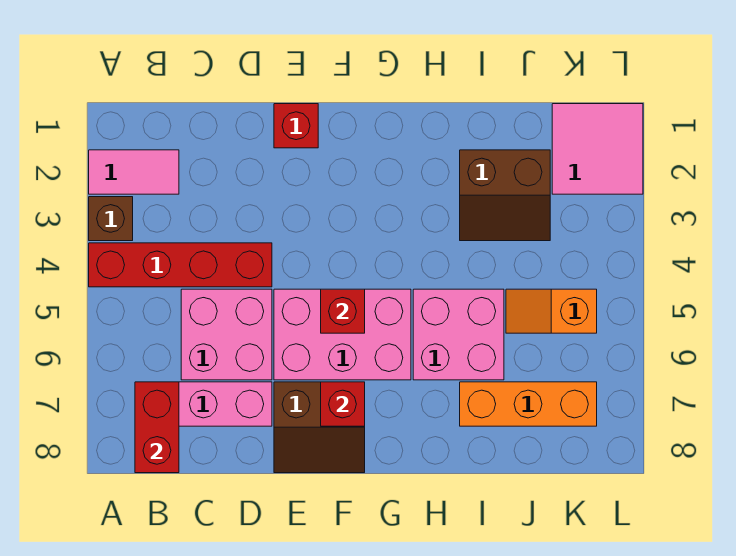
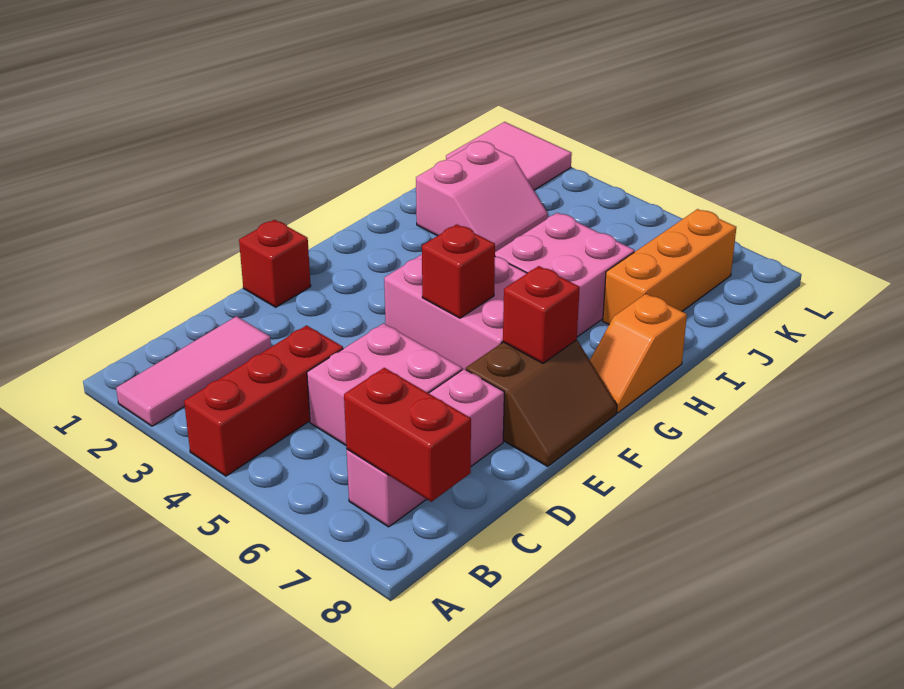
pink 1x2 tile [89,150,179,194] -> pink 1x3 tile [116,316,271,426]
brown 1x1 brick [89,197,133,241] -> none
red 1x4 brick [89,243,272,287] -> red 1x3 brick [184,325,343,476]
pink 2x3 brick [274,289,411,380] -> pink 2x3 brick turned to [384,255,527,370]
brown 2x2 slope [460,150,550,241] -> pink 2x2 slope [416,141,548,252]
orange 1x2 slope [506,289,597,333] -> orange 1x2 slope moved to [590,294,687,413]

